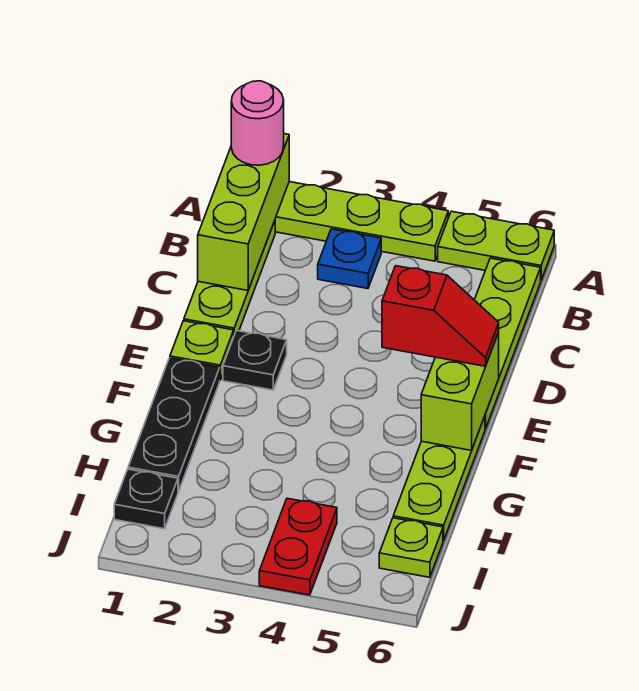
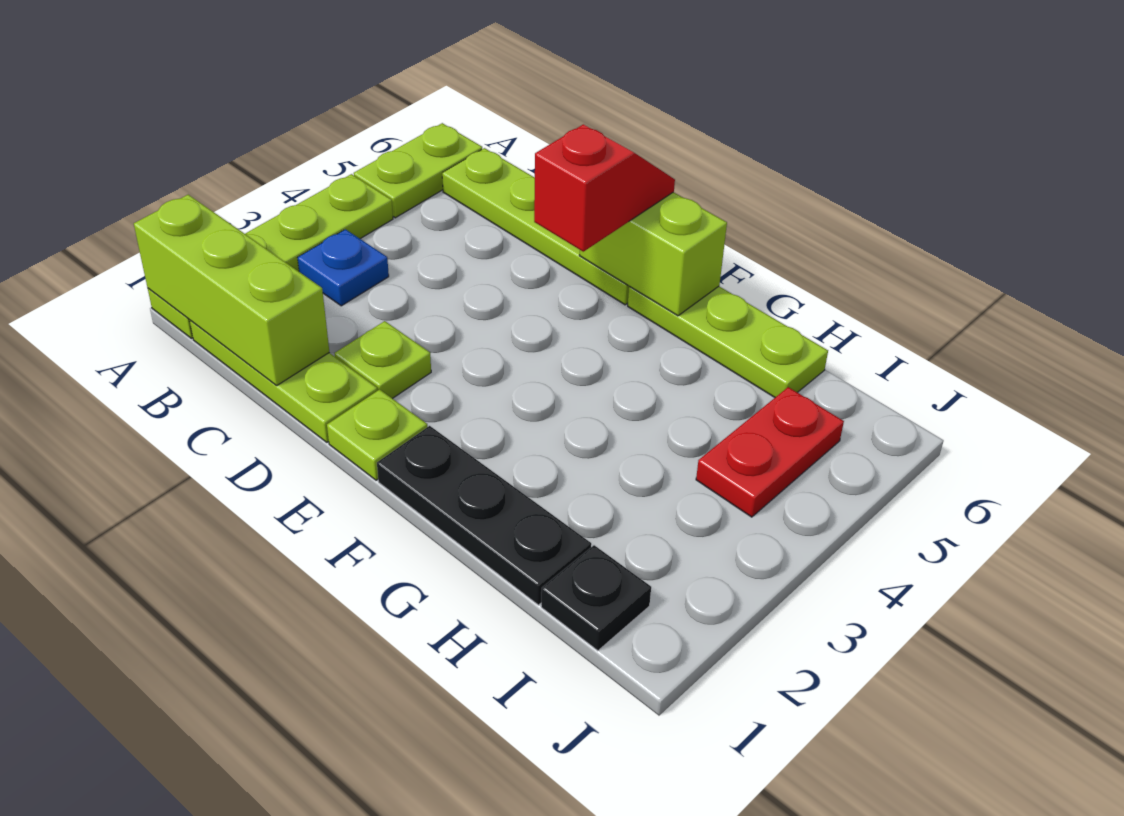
pink 1x1 round brick [231,81,284,165] -> none
black 1x1 plate [223,331,287,390] -> none
red 1x2 plate [259,498,337,595] -> red 1x2 plate turned to [696,387,844,517]
lime 1x1 plate [379,518,443,577] -> lime 1x1 plate moved to [334,321,431,399]

